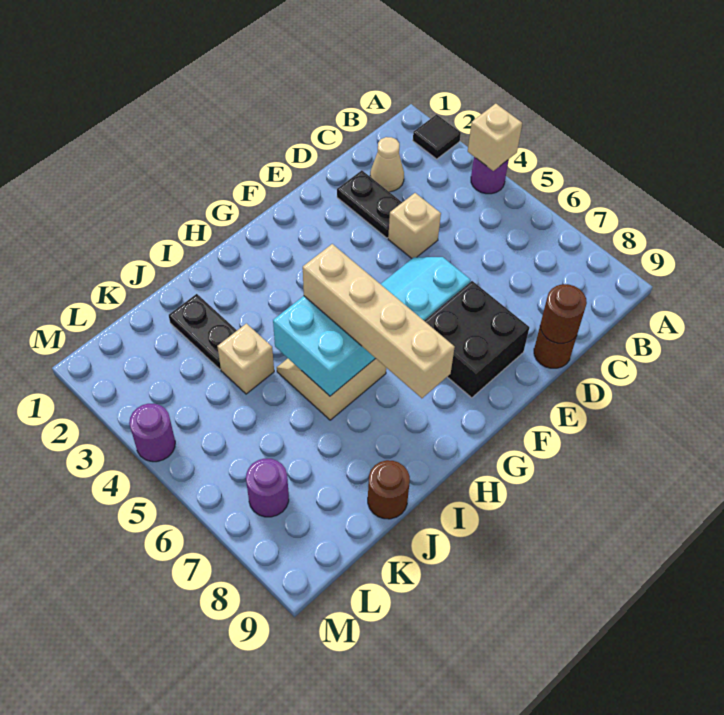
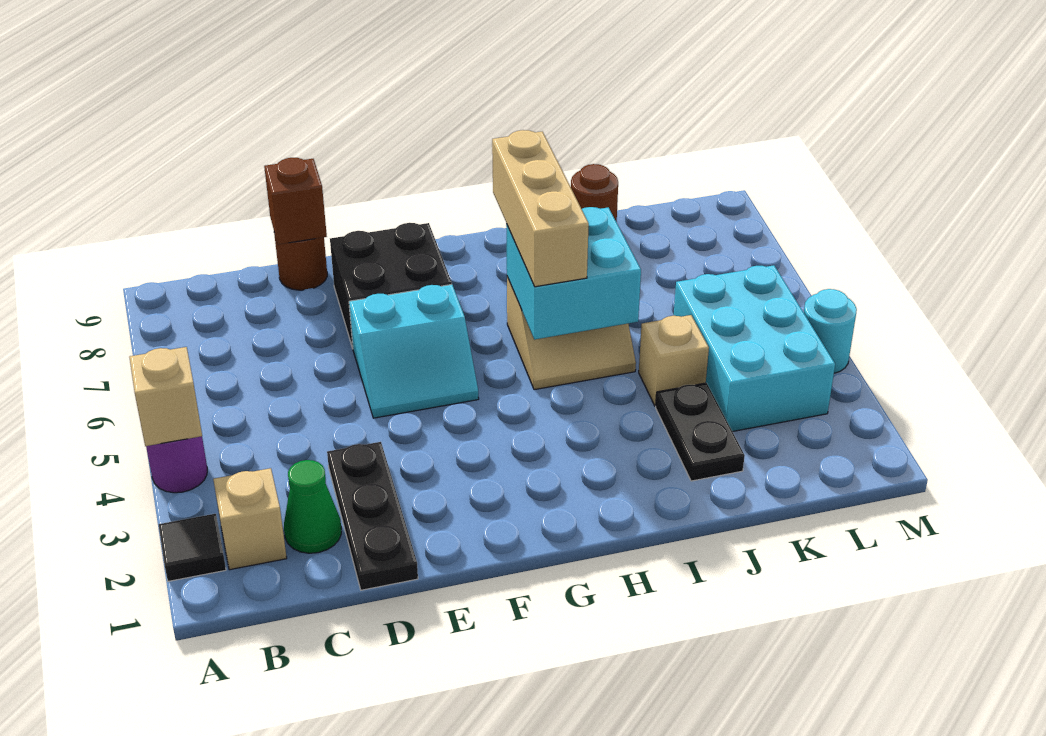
tan 1x1 cone [370,137,404,192] -> green 1x1 cone [284,460,341,553]
black 1x2 plate [337,170,402,238] -> black 1x3 plate [327,442,418,590]
tan 1x1 brick [388,193,441,258] -> tan 1x1 brick moved to [213,468,287,570]
brown 1x1 round brick [540,284,587,343] -> brown 1x1 brick [264,158,327,244]
tan 1x4 brick [303,244,455,398] -> tan 1x3 brick [492,130,589,287]
none -> cyan 2x3 brick [674,265,835,432]
purple 1x1 round brick [246,459,289,517] -> none
purple 1x1 round brick [129,404,175,462] -> cyan 1x1 round brick [804,289,857,373]

